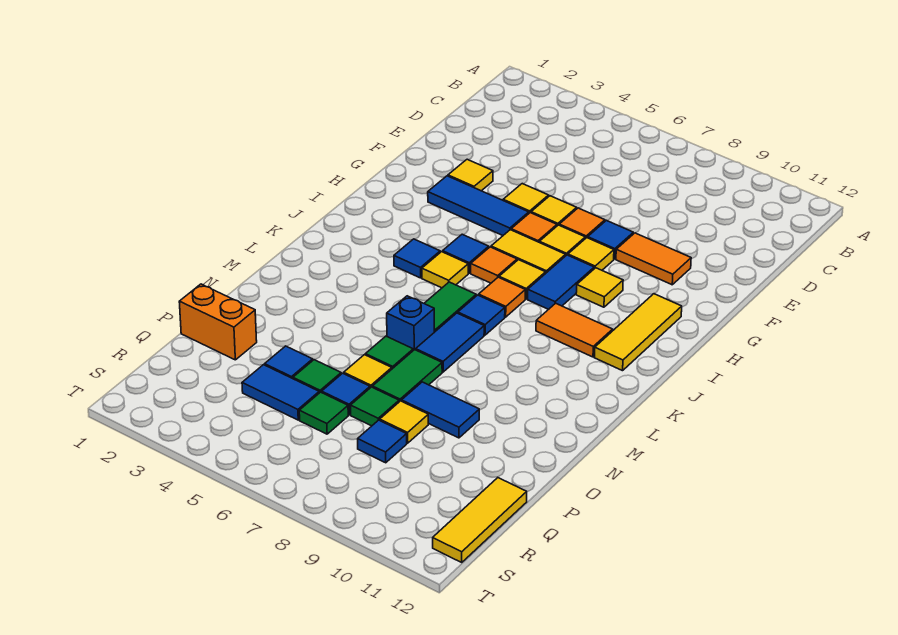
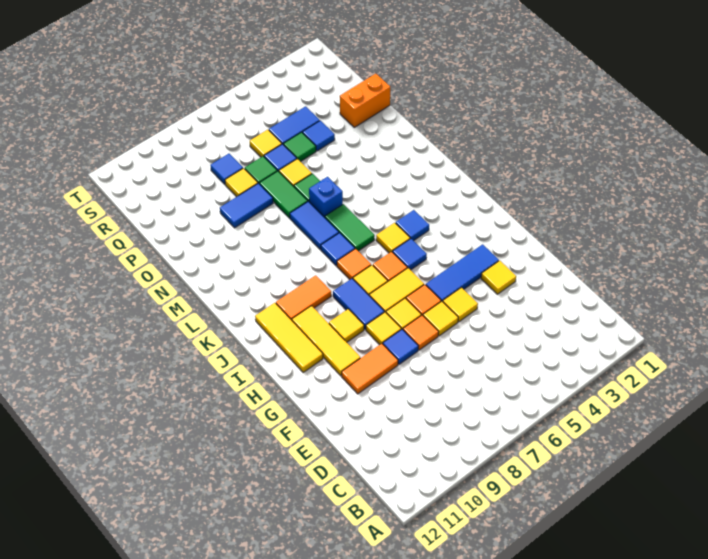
green 1x1 tile [299,392,348,434] -> yellow 1x1 tile [250,130,282,157]
yellow 1x3 tile [433,478,527,562] -> yellow 1x3 tile moved to [292,306,360,376]

